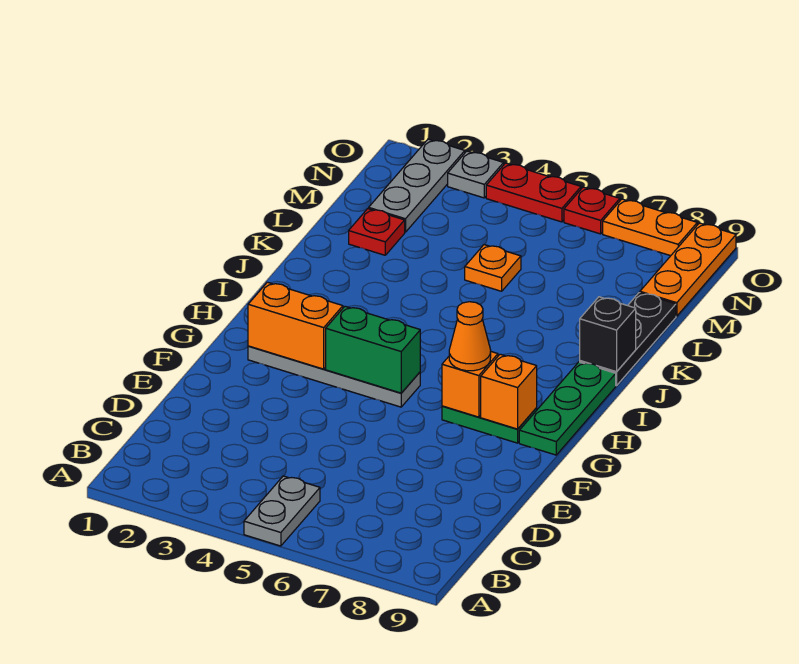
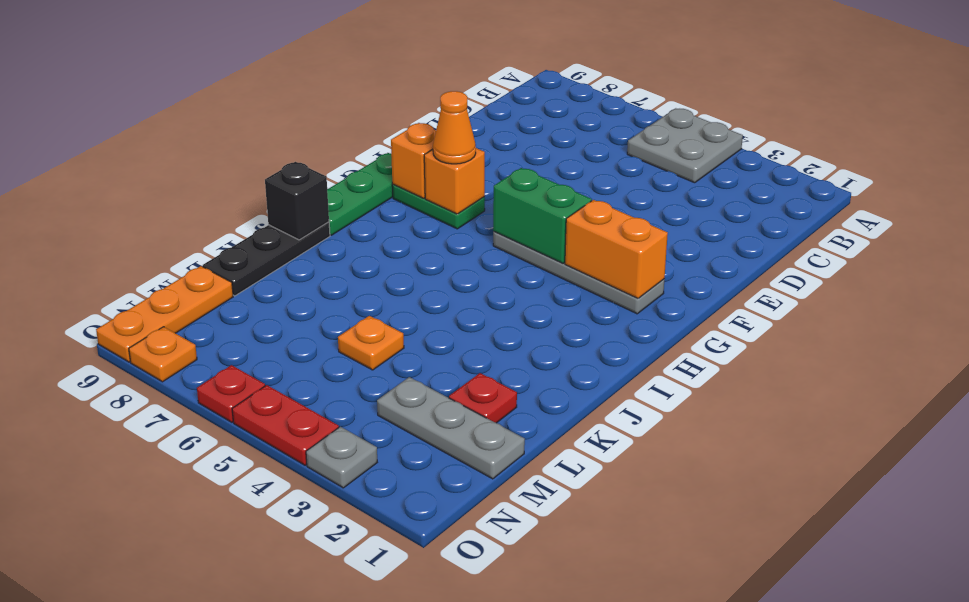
grey 1x2 plate [244,476,320,546] -> grey 2x2 plate [627,108,743,183]
grey 1x3 plate [369,139,465,232] -> grey 1x3 plate turned to [377,377,525,479]
orange 1x2 plate [603,199,697,256] -> orange 1x1 plate [129,327,197,382]

